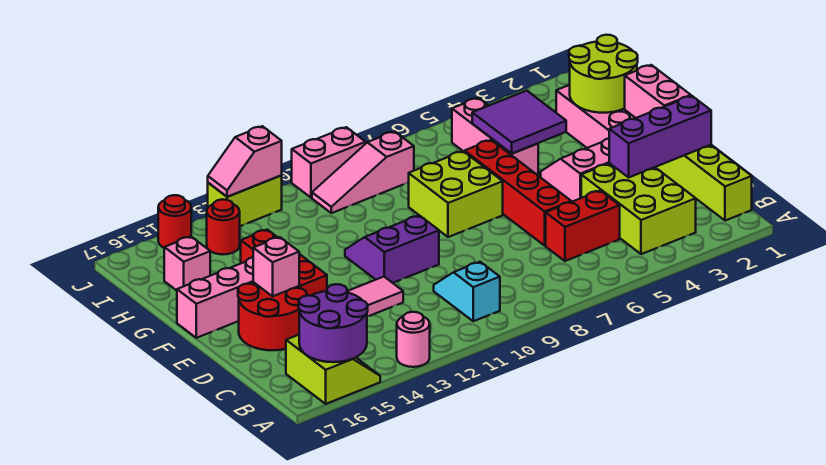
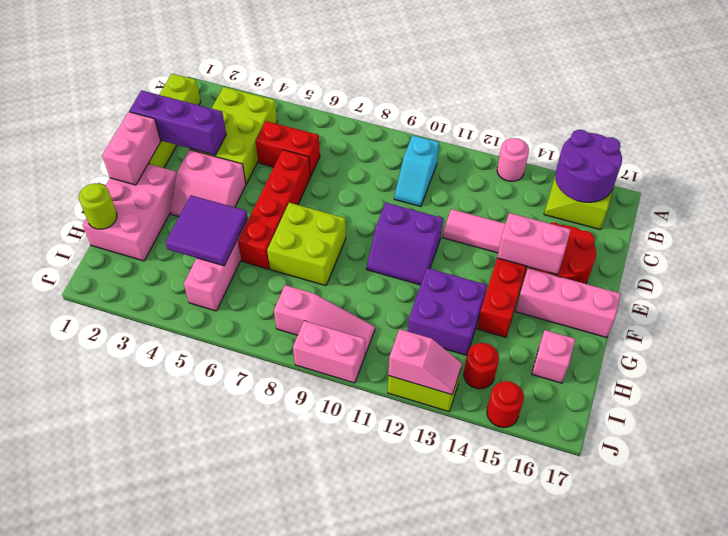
pink 1x1 brick [253,237,299,296] -> pink 1x2 brick [497,213,571,275]
lime 2x2 round brick [569,35,638,113] -> lime 1x1 round brick [79,183,117,229]
none -> purple 2x2 brick [408,268,487,355]

